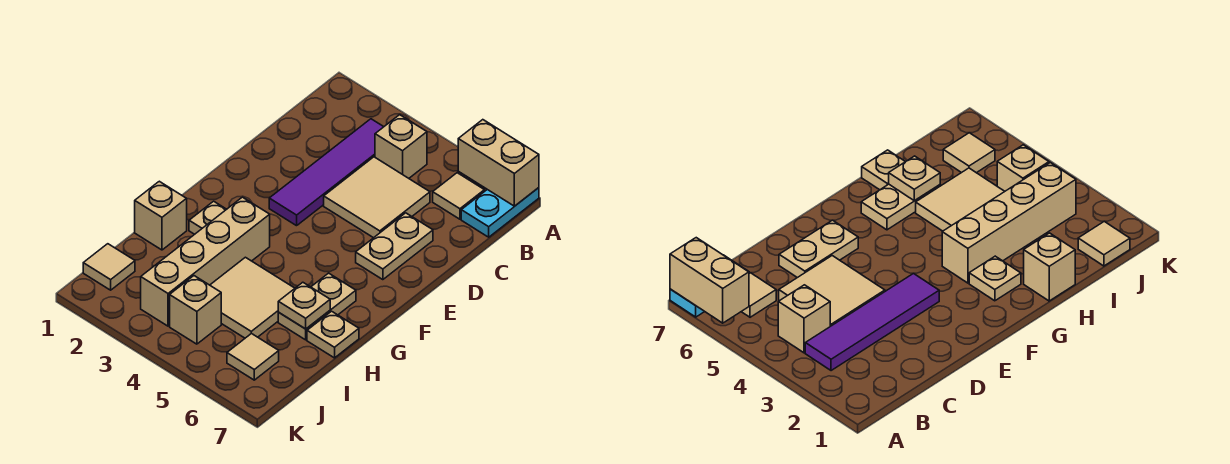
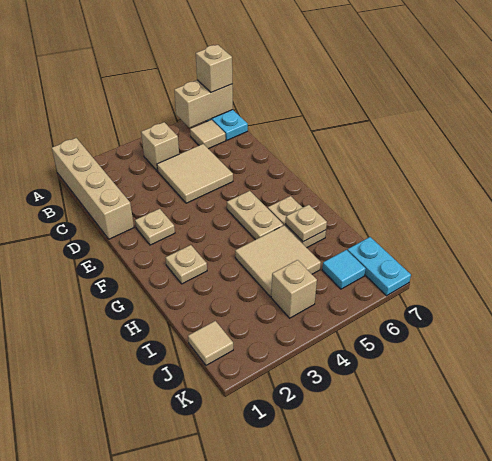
purple 1x4 tile [269,119,383,226] -> none
tan 1x2 plate [356,213,433,280] -> tan 1x2 plate moved to [227,191,283,240]
tan 1x4 brick [141,197,270,326] -> tan 1x4 brick moved to [52,138,134,239]
tan 1x1 brick [135,181,187,250] -> tan 1x1 brick moved to [196,45,232,92]
tan 1x1 plate [307,311,359,358] -> tan 1x1 plate moved to [135,209,175,245]
tan 1x1 tile [227,333,279,380] -> cyan 1x1 tile [322,250,366,289]
none -> cyan 1x2 plate [347,237,411,296]

